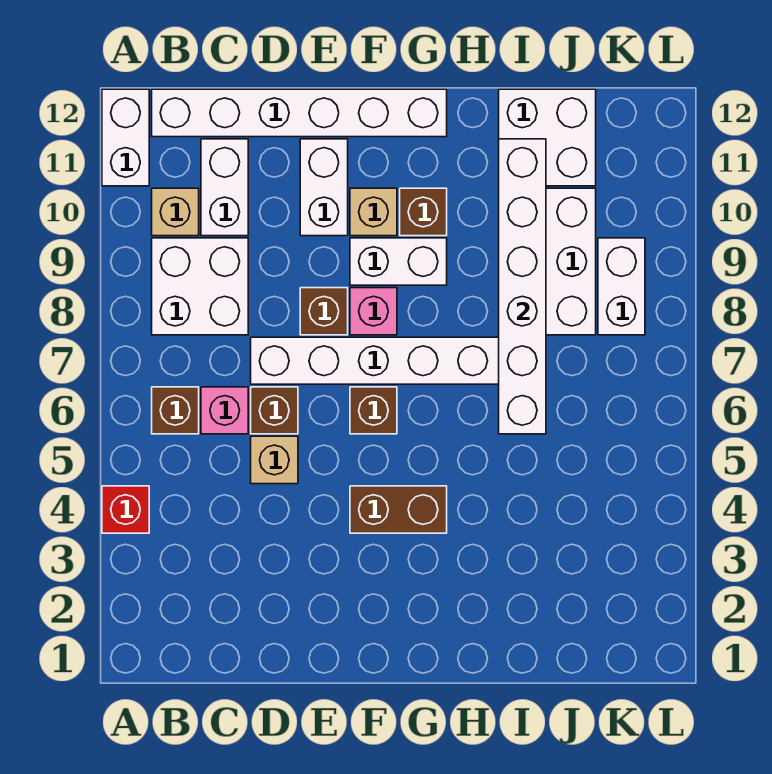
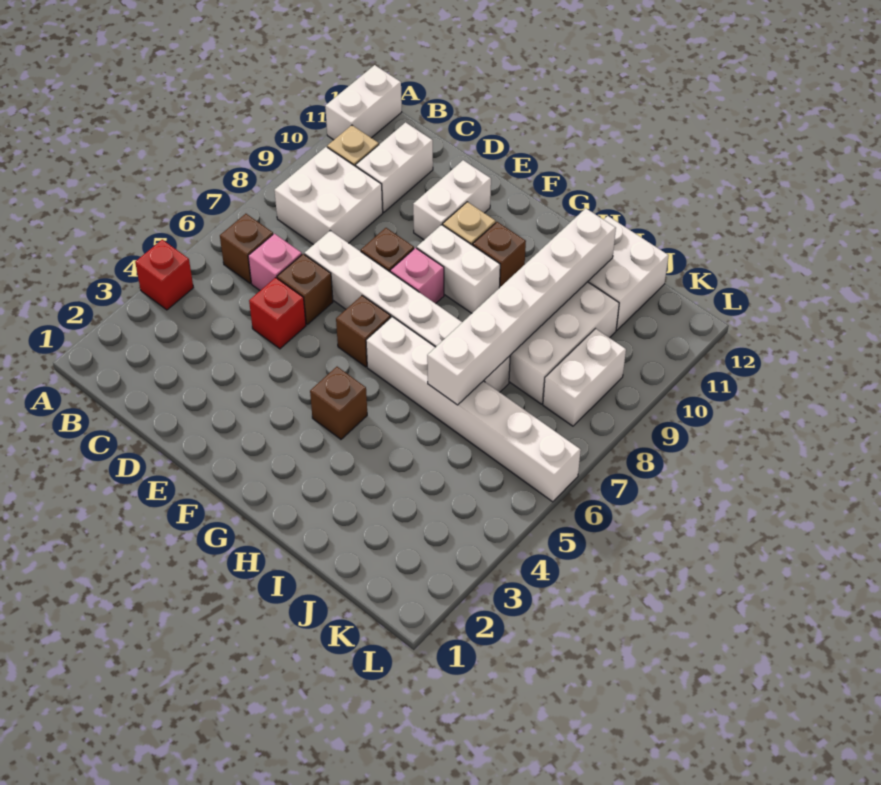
white 1x6 brick [152,89,447,137] -> white 1x6 brick moved to [366,317,581,502]
tan 1x1 brick [251,436,298,484] -> red 1x1 brick [249,278,306,349]
brown 1x2 brick [350,486,447,533] -> brown 1x1 brick [310,367,367,439]

